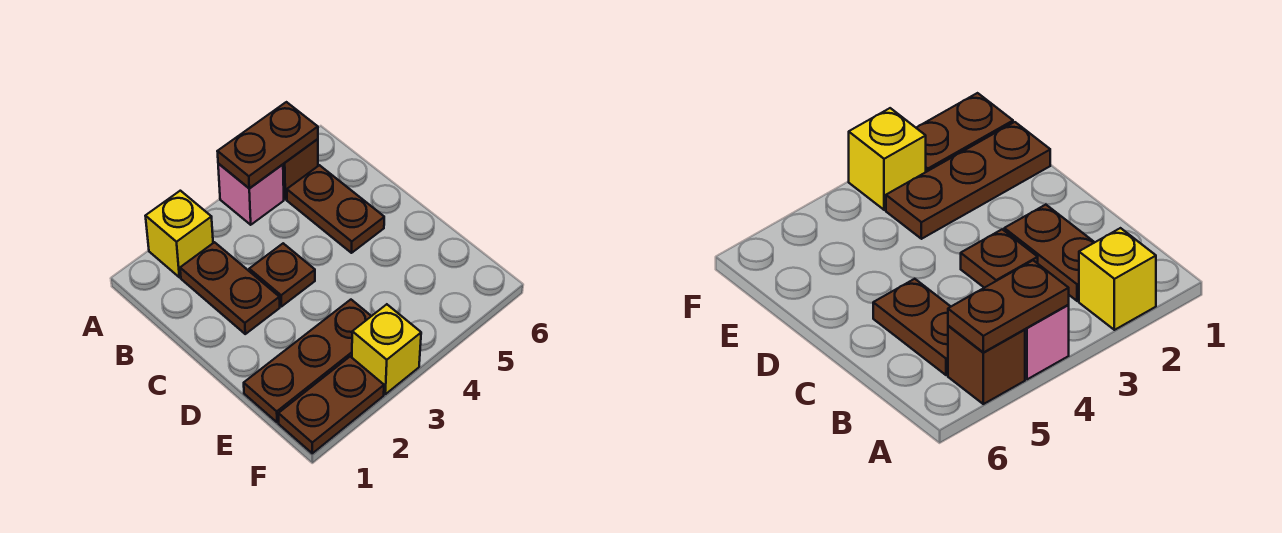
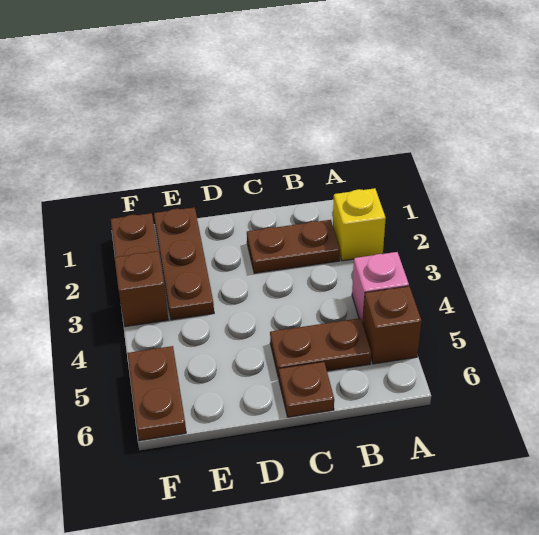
brown 1x2 plate [217,102,318,188] -> brown 1x2 plate moved to [127,346,186,441]
brown 1x1 plate [249,243,315,307] -> brown 1x1 plate moved to [279,362,334,417]
yellow 1x1 brick [352,304,421,394] -> brown 1x1 brick [115,251,168,327]

